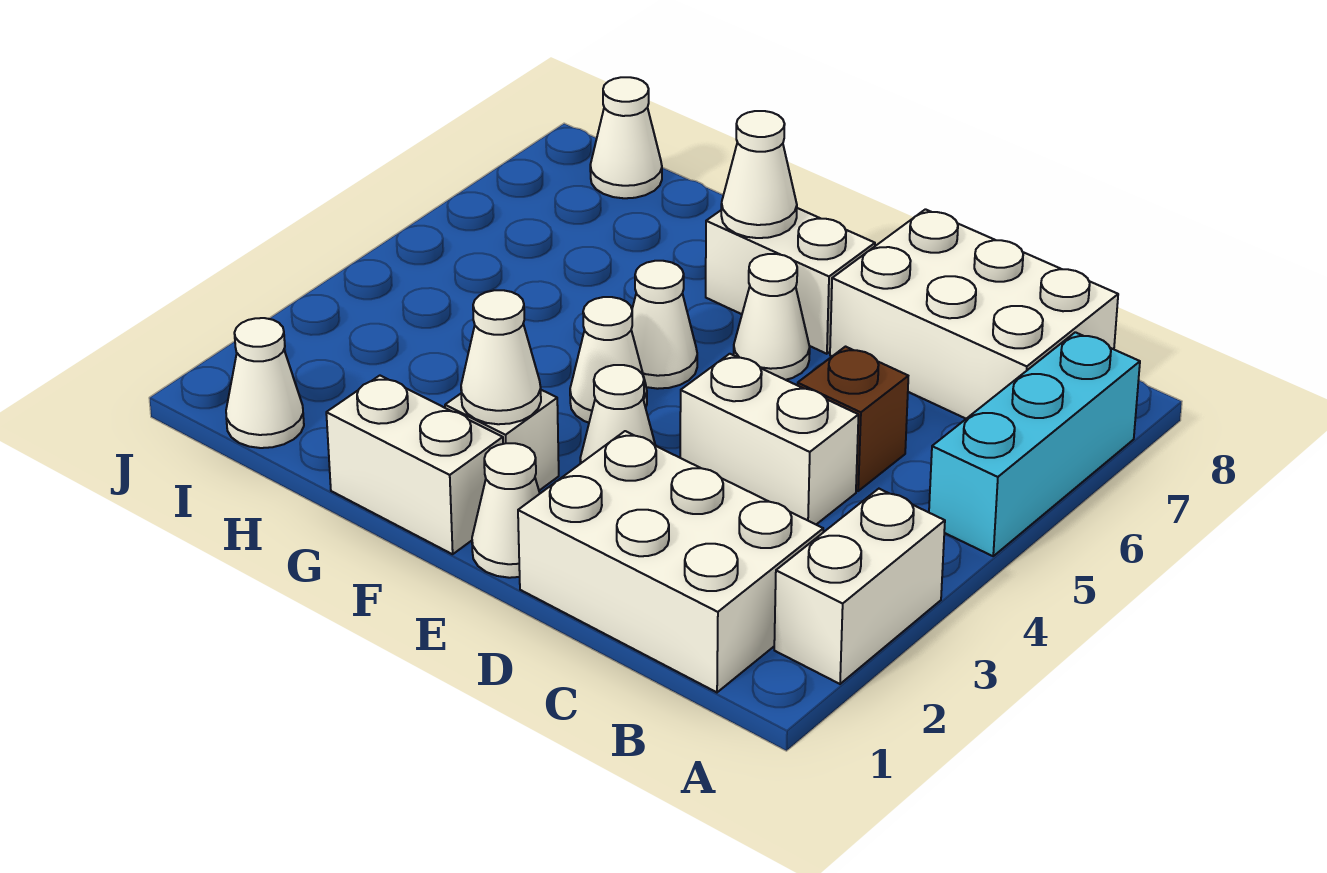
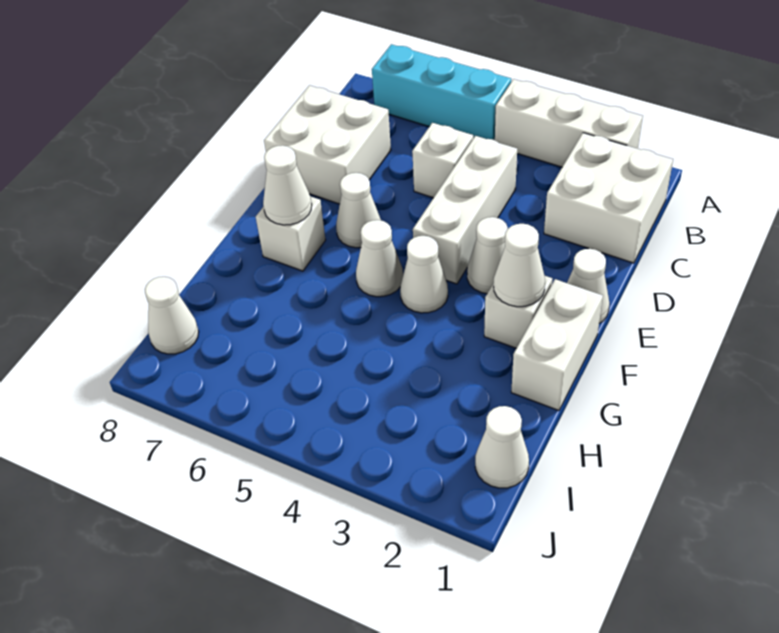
white 1x2 brick [774,489,945,684] -> white 1x3 brick [495,79,643,167]
white 2x3 brick [518,431,823,692] -> white 2x2 brick [544,133,673,263]
white 2x3 brick [830,209,1118,419] -> white 2x2 brick [264,85,391,204]
white 1x2 brick [680,354,858,524] -> white 1x3 brick [413,136,517,284]
brown 1x1 brick [798,347,908,491] -> white 1x1 brick [412,123,473,198]
white 1x2 brick [706,208,875,354] -> white 1x1 brick [256,196,325,271]

